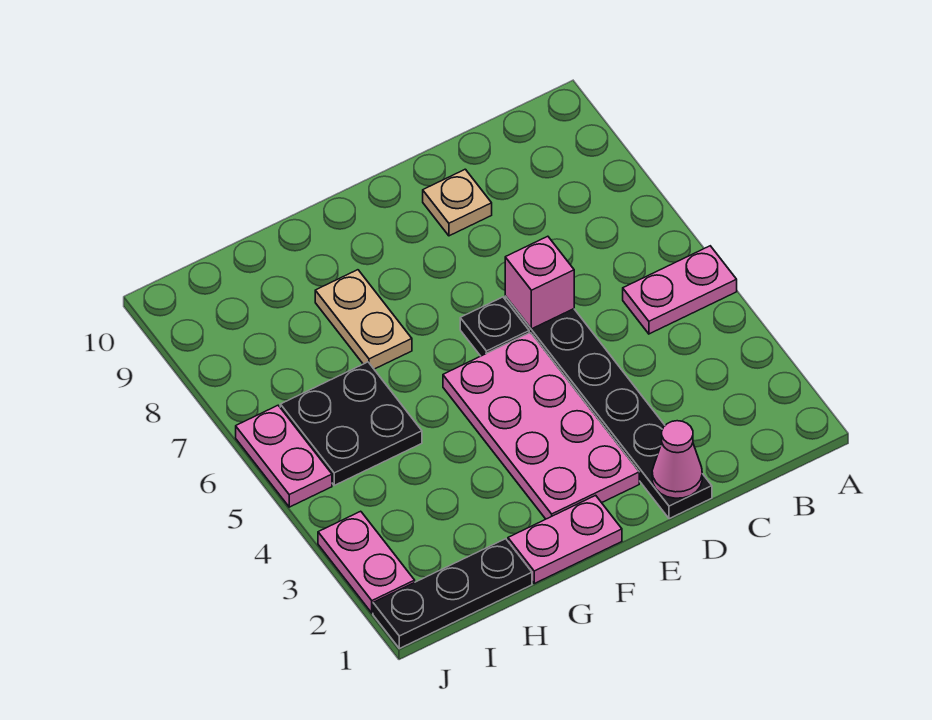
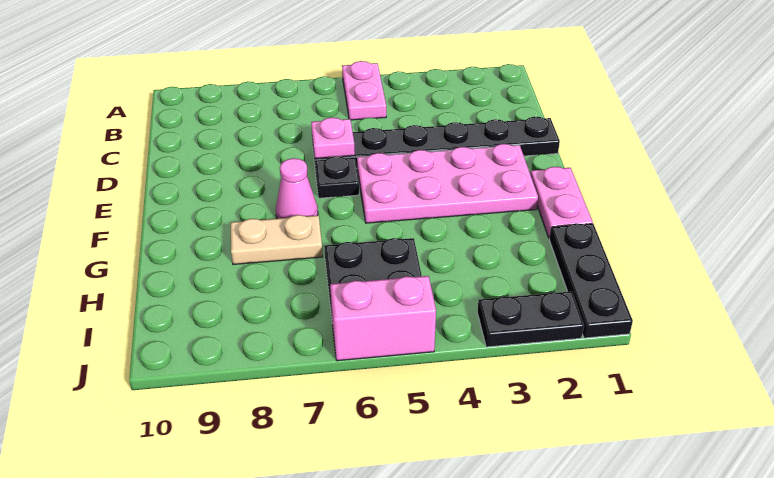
pink 1x1 cone [652,421,702,498] -> pink 1x1 cone moved to [276,158,318,219]
pink 1x1 brick [505,236,574,329] -> pink 1x1 plate [311,117,355,158]
tan 1x1 plate [423,169,492,236] -> none
pink 1x2 plate [318,511,415,613] -> black 1x2 plate [477,291,584,347]
pink 1x2 plate [236,405,332,507] -> pink 1x2 brick [330,276,436,361]

